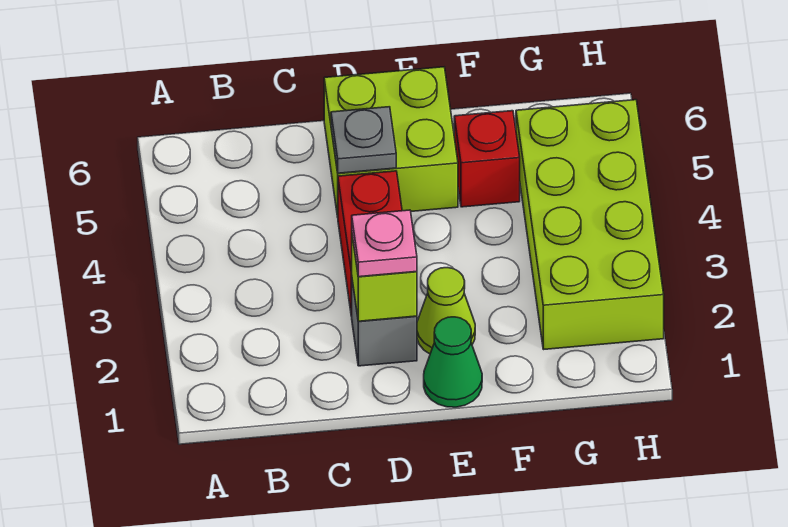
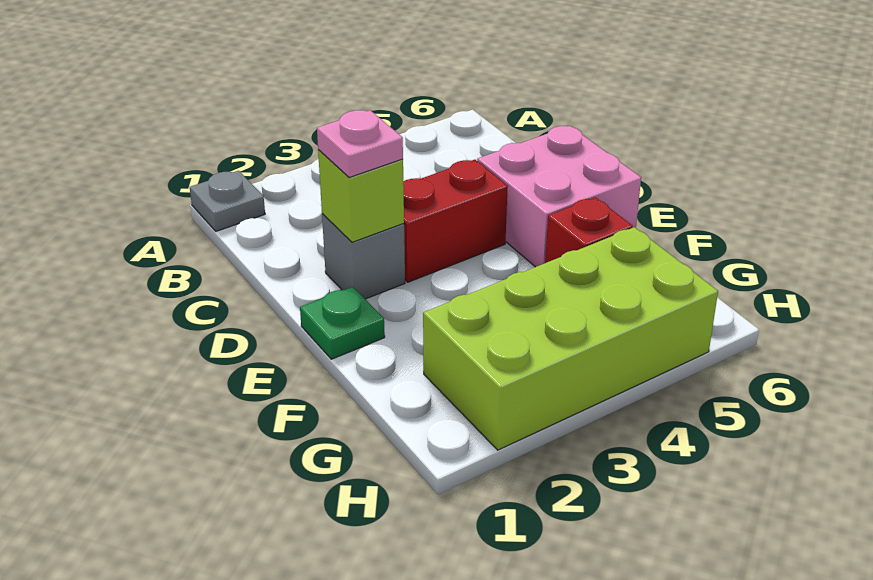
lime 2x2 brick [324,67,458,217] -> pink 2x2 brick [477,126,641,267]
grey 1x1 plate [331,107,396,173] -> grey 1x1 plate moved to [190,171,265,231]
green 1x1 cone [424,317,482,407] -> green 1x1 plate [300,287,385,359]
lime 1x1 cone [417,268,475,354] -> none

